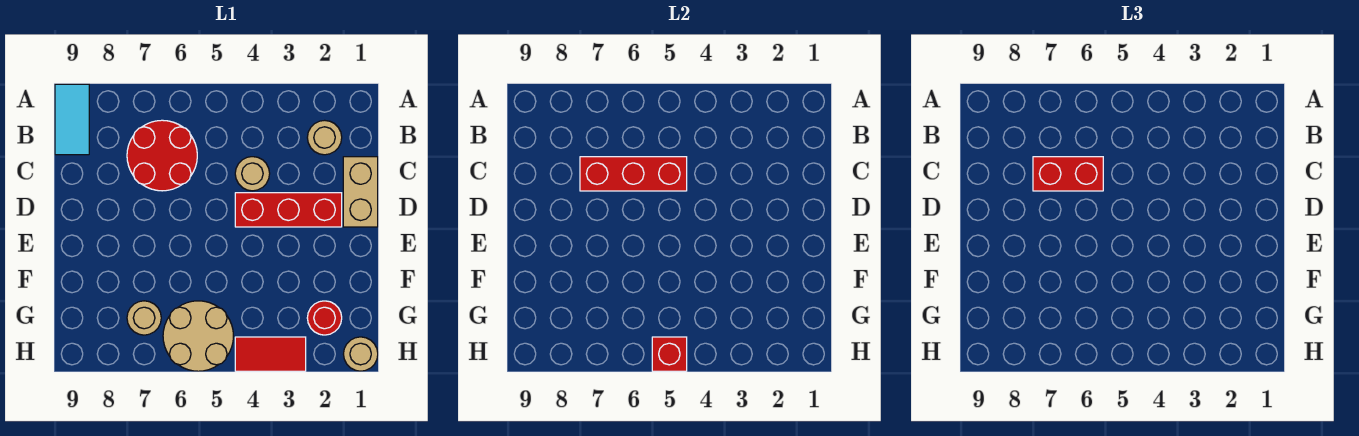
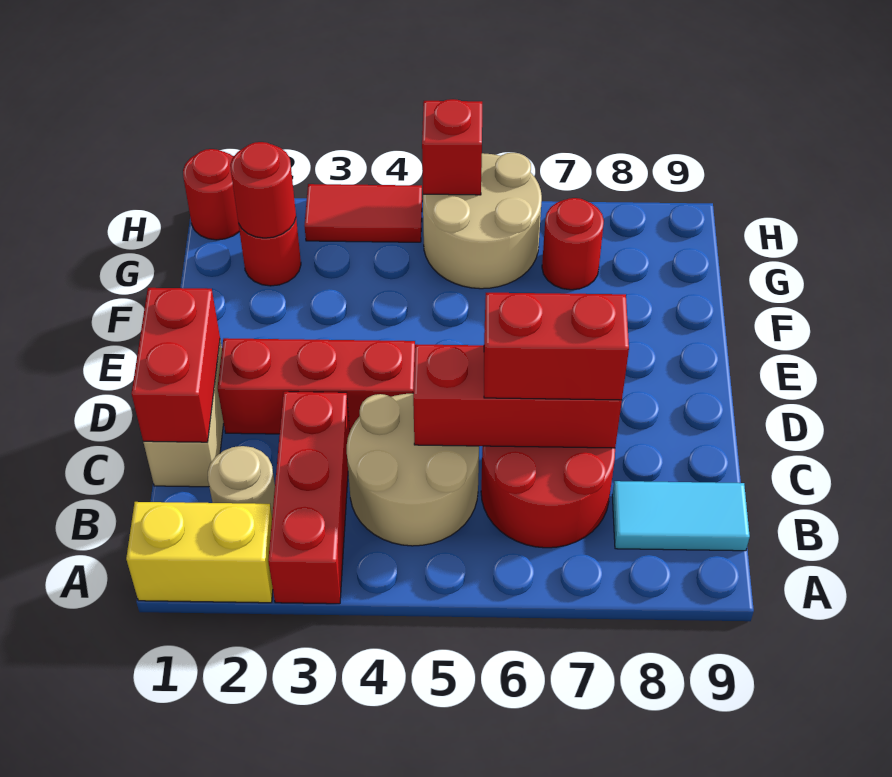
none -> yellow 1x2 brick [126,502,273,603]
none -> red 1x3 brick [268,392,350,604]
cyan 1x2 tile [55,84,89,155] -> cyan 1x2 tile turned to [612,481,750,551]
none -> red 1x2 brick [132,288,220,442]
tan 1x1 round brick [235,157,270,191] -> tan 2x2 round brick [347,394,479,546]
none -> red 1x1 round brick [230,142,296,238]
tan 1x1 round brick [127,301,161,335] -> red 1x1 round brick [542,198,604,290]
tan 1x1 round brick [344,337,378,371] -> red 1x1 round brick [183,149,240,240]

